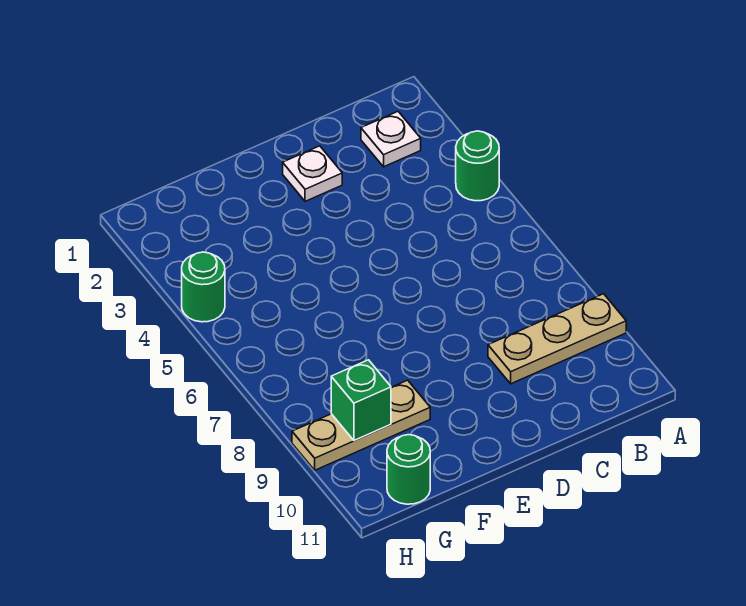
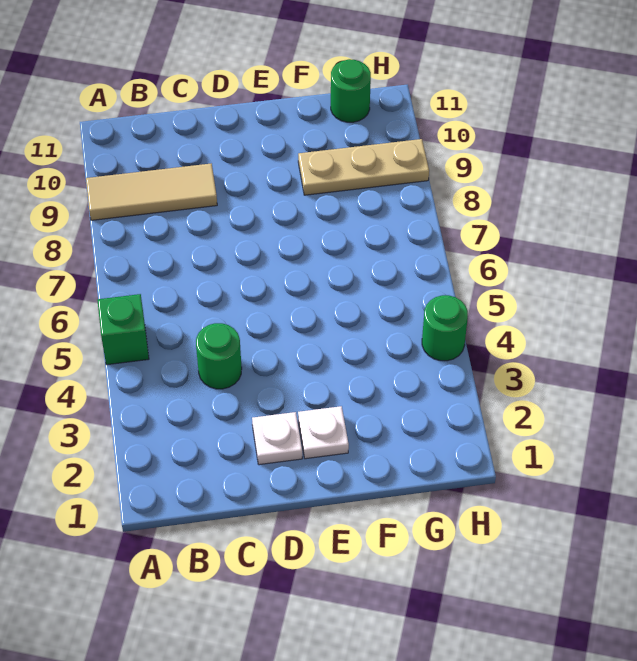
green 1x1 round brick [456,131,499,201] -> green 1x1 round brick moved to [196,323,242,389]
tan 1x3 plate [488,294,626,384] -> tan 1x3 tile [86,163,217,220]
white 1x1 plate [361,112,421,167] -> white 1x1 plate moved to [298,406,349,459]
green 1x1 brick [331,360,391,441] -> green 1x1 brick moved to [97,294,149,365]

